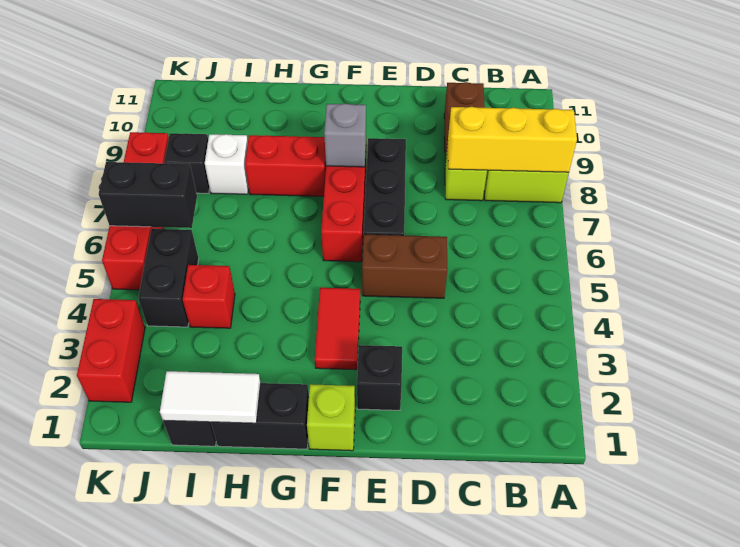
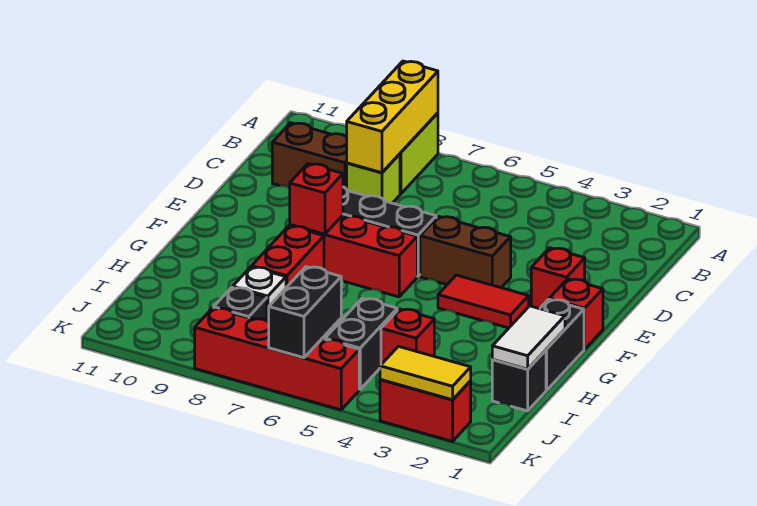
brown 1x2 brick [362,234,447,298] -> brown 1x2 brick turned to [420,216,511,288]
black 1x1 brick [357,345,402,410] -> red 1x1 brick [531,248,585,309]
lime 1x1 brick [307,384,355,451] -> red 1x1 brick [549,279,603,349]
grey 1x1 brick [324,104,366,167] -> red 1x1 brick [290,164,343,234]
black 1x2 brick [138,229,199,327] -> black 1x2 brick turned to [325,298,397,389]
none -> yellow 1x2 tile [380,346,471,400]

